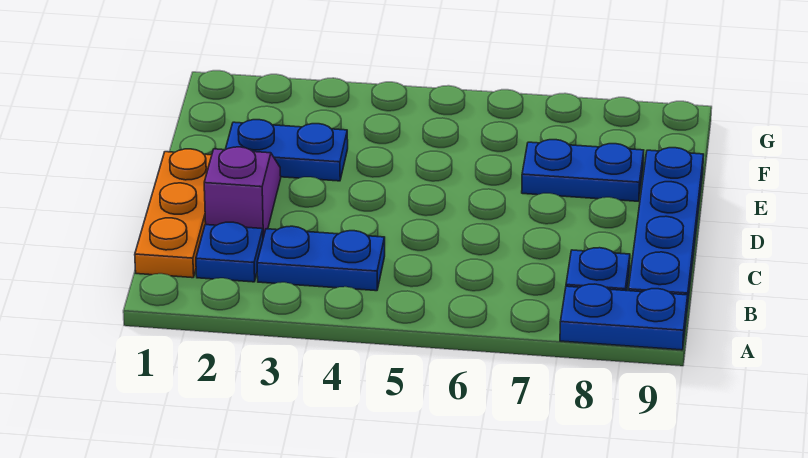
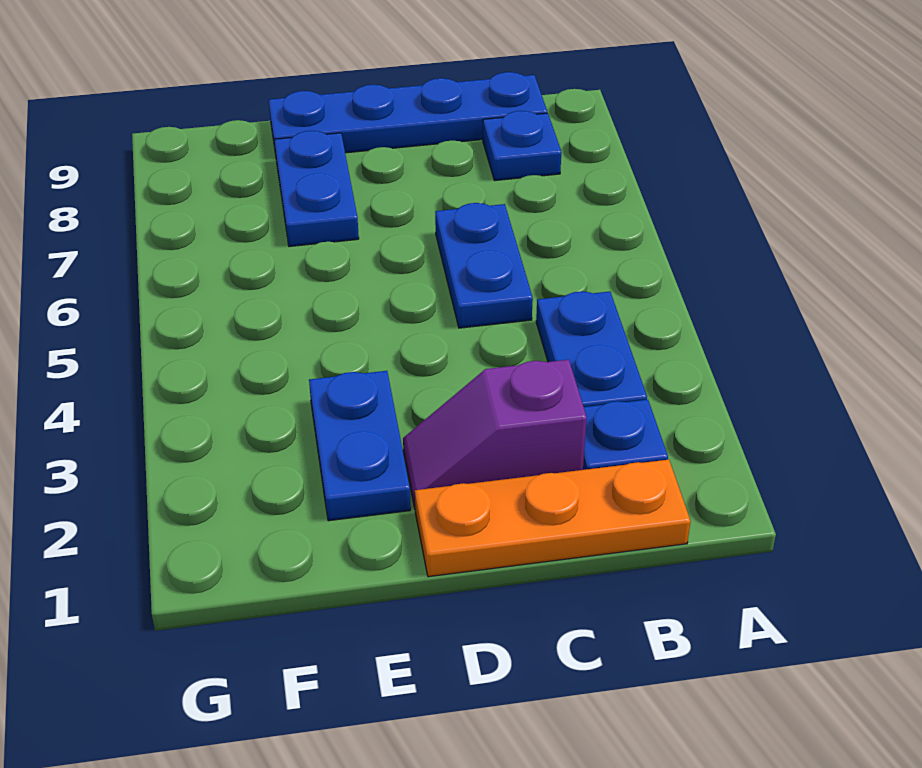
blue 1x2 plate [560,284,688,350] -> blue 1x2 plate moved to [435,203,533,328]

